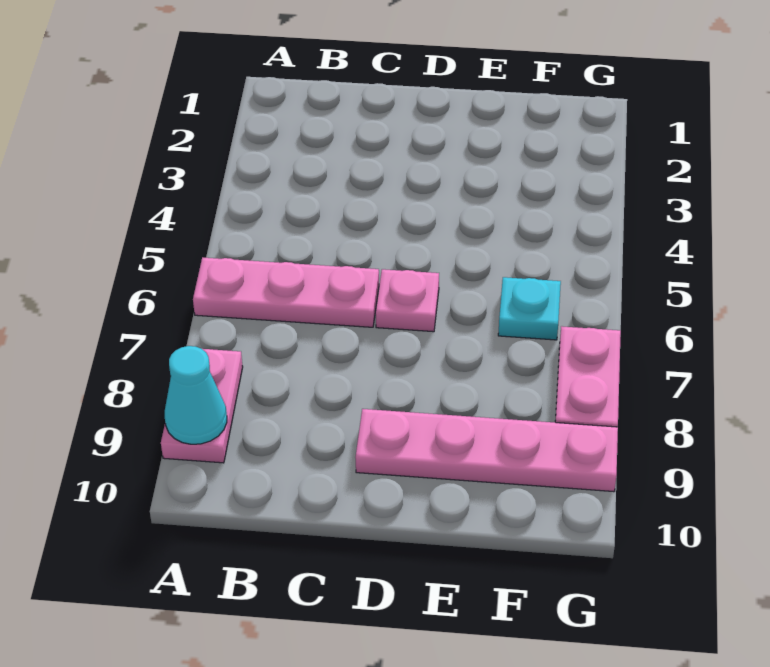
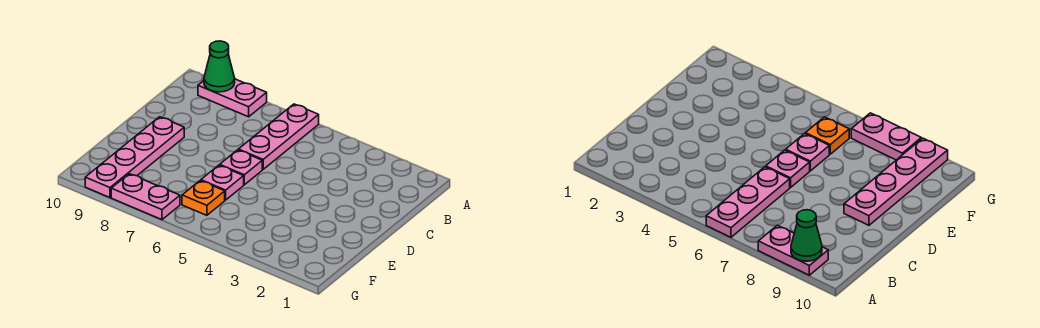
cyan 1x1 cone [165,346,227,444] -> green 1x1 cone [204,41,235,92]
none -> pink 1x1 plate [201,165,244,200]
cyan 1x1 plate [498,277,561,340] -> orange 1x1 plate [182,181,225,215]

